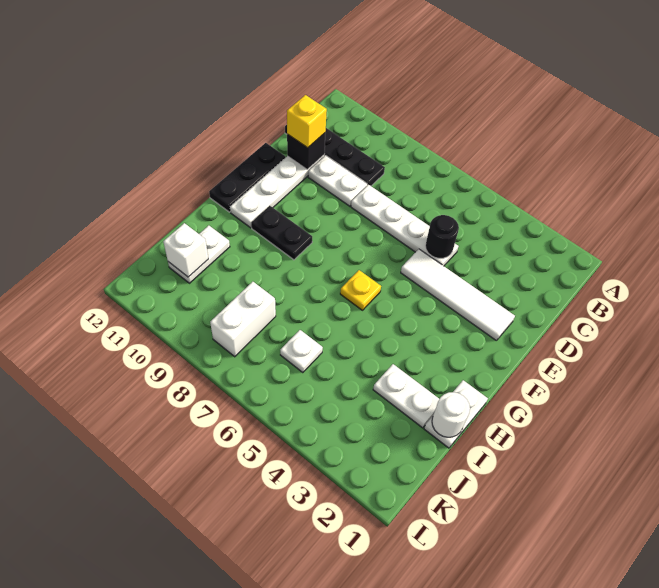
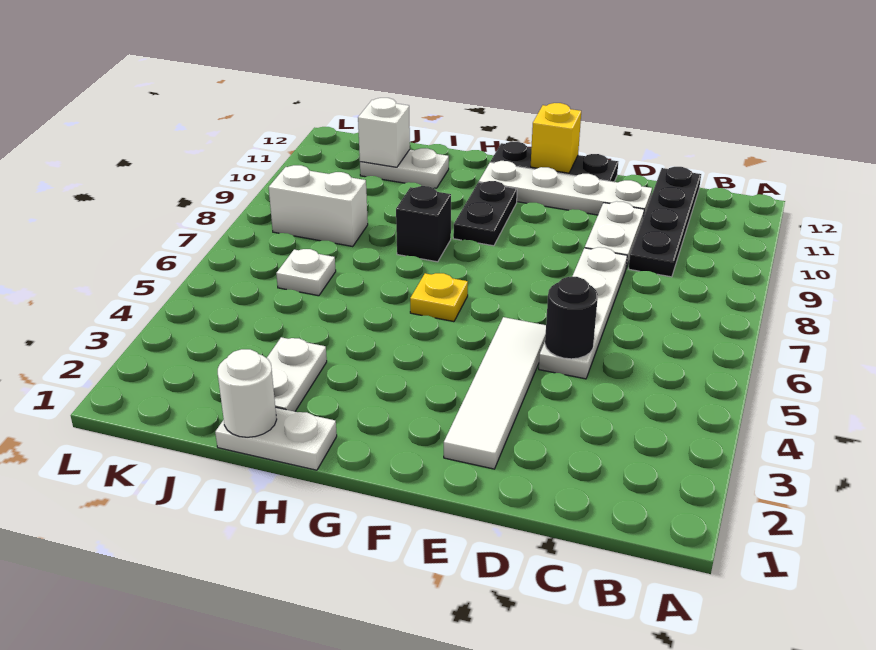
black 1x1 brick [287,132,326,170] -> black 1x1 brick moved to [396,186,451,262]
yellow 1x1 brick [287,95,327,148] -> yellow 1x1 brick moved to [531,103,581,173]

